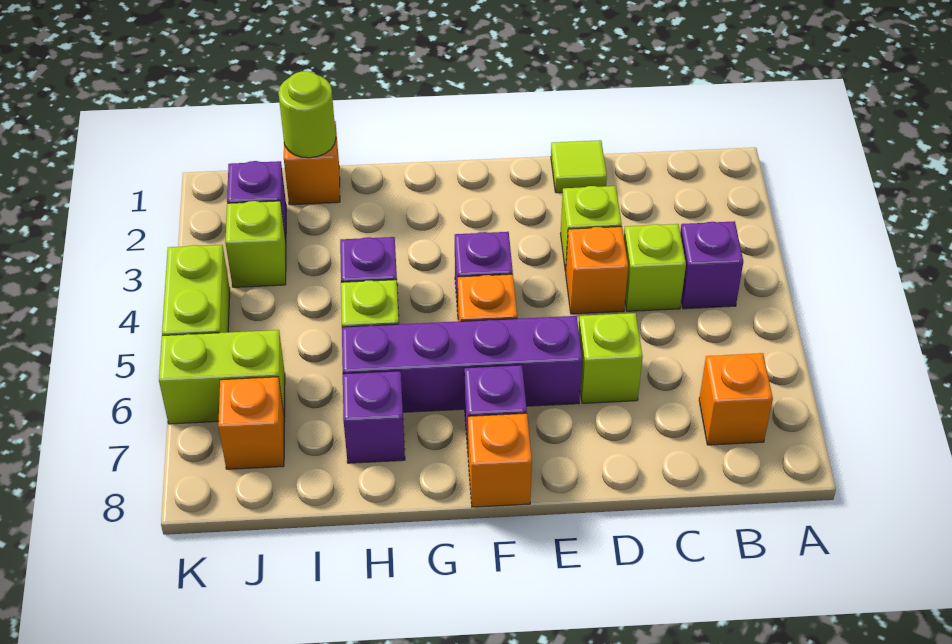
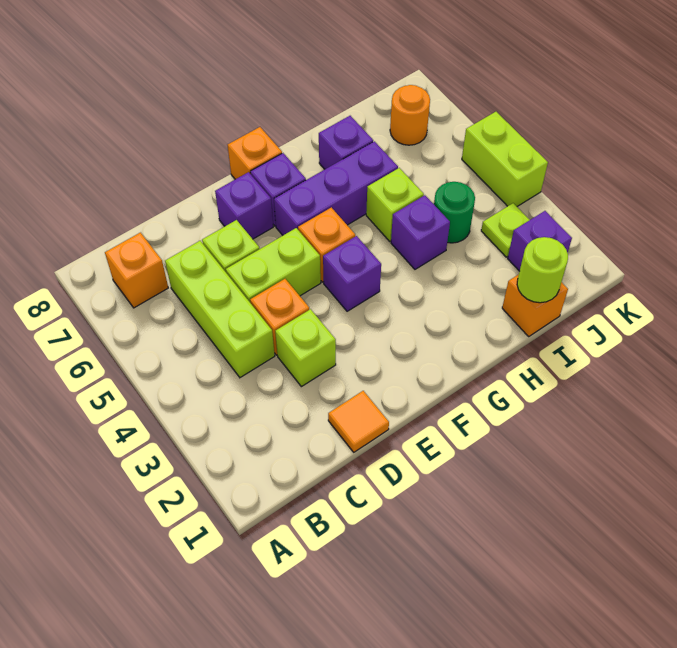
purple 1x1 brick [680,221,743,309] -> purple 1x1 brick moved to [215,172,273,239]
lime 1x1 brick [624,224,686,311] -> lime 1x3 brick [165,241,275,378]
lime 1x1 tile [551,140,607,193] -> orange 1x1 tile [328,391,389,452]
purple 1x4 brick [342,316,582,412] -> purple 1x3 brick [274,141,398,235]
none -> green 1x1 round brick [434,182,475,243]
lime 1x1 brick [225,201,286,287] -> lime 1x1 plate [481,203,529,257]
lime 1x2 brick [159,330,285,424] -> lime 1x2 brick moved to [226,228,321,302]
orange 1x1 brick [218,377,285,469] -> orange 1x1 round brick [390,85,430,145]

